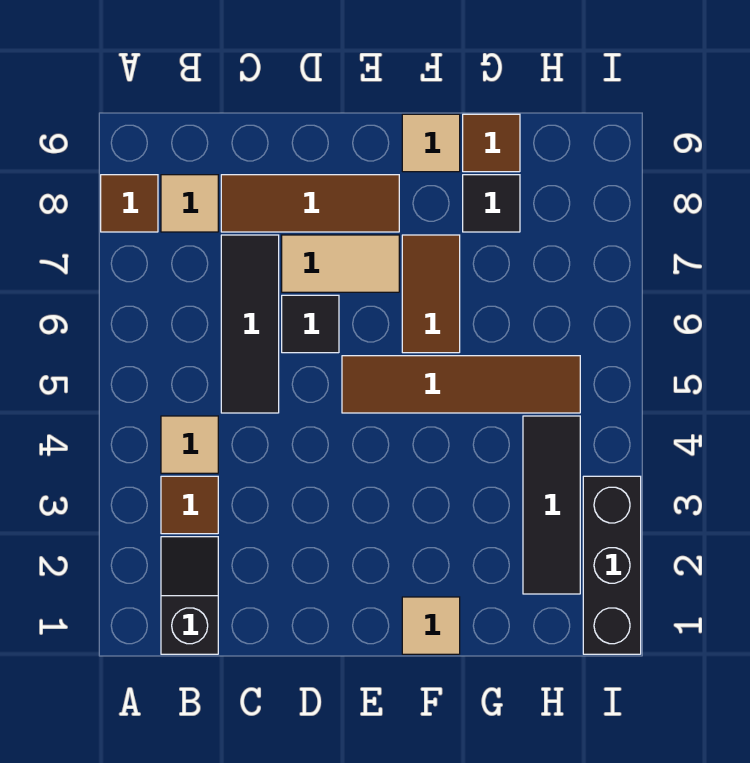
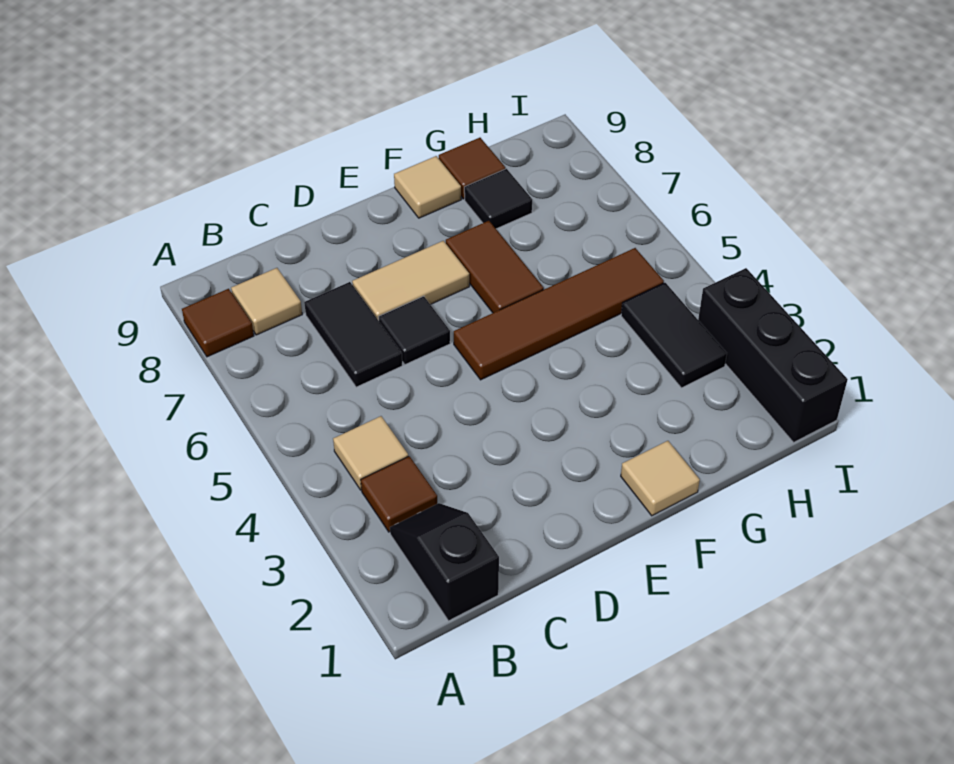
black 1x3 tile [221,235,279,413] -> black 1x2 tile [304,282,402,387]
brown 1x3 tile [221,175,399,232] -> none
black 1x3 tile [523,416,580,594] -> black 1x2 tile [621,283,727,388]

